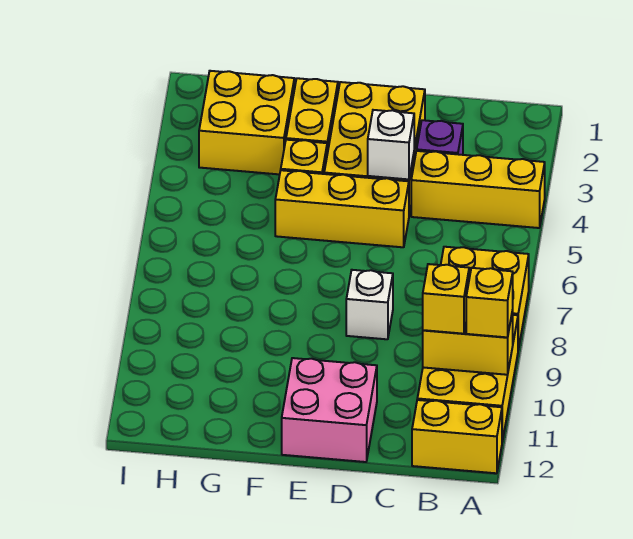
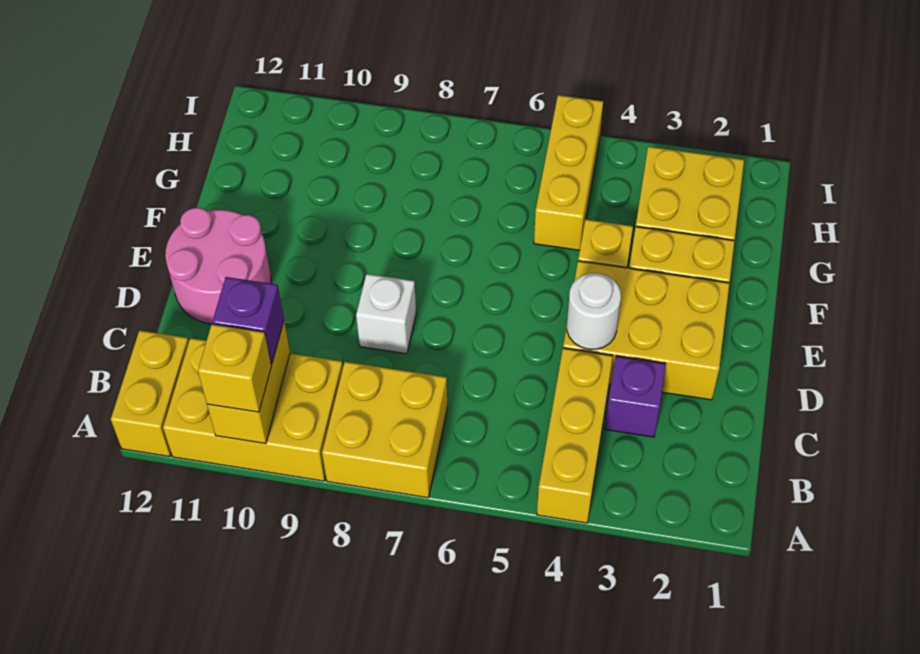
yellow 1x1 brick [423,264,469,334] -> purple 1x1 brick [212,277,284,364]
white 1x1 brick [368,110,414,179] -> white 1x1 round brick [567,273,621,349]
yellow 1x3 brick [275,170,409,247] -> yellow 1x3 brick moved to [534,95,603,250]
pink 2x2 brick [282,358,377,462] -> pink 2x2 round brick [165,208,271,324]

